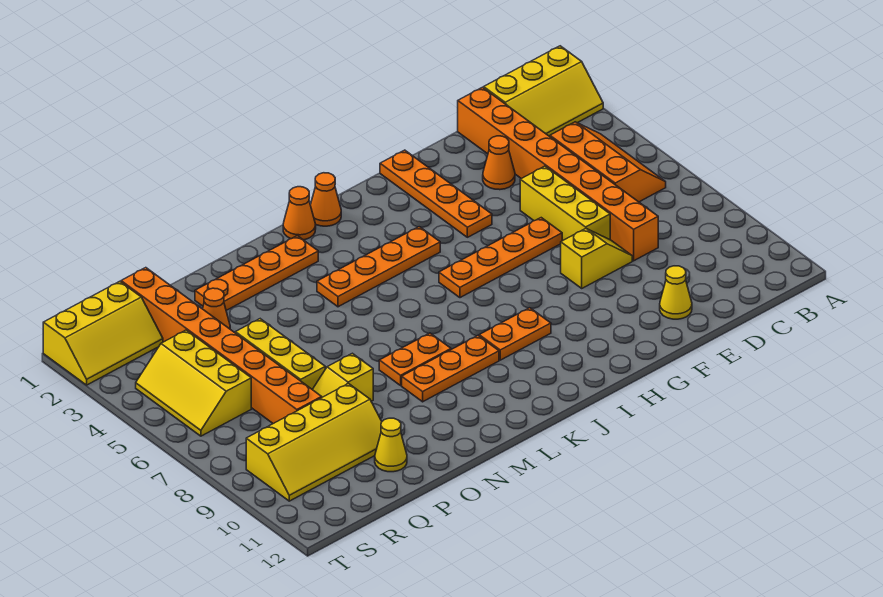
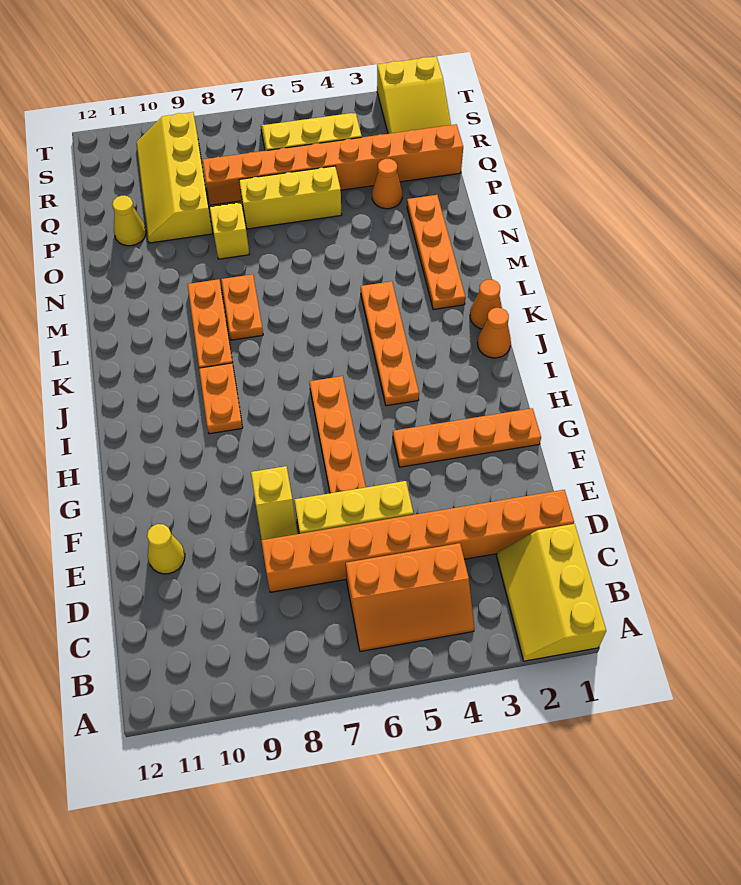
orange 1x1 cone [483,136,515,190] -> none
yellow 2x3 slope [43,281,163,385] -> yellow 2x3 slope turned to [377,57,451,134]

